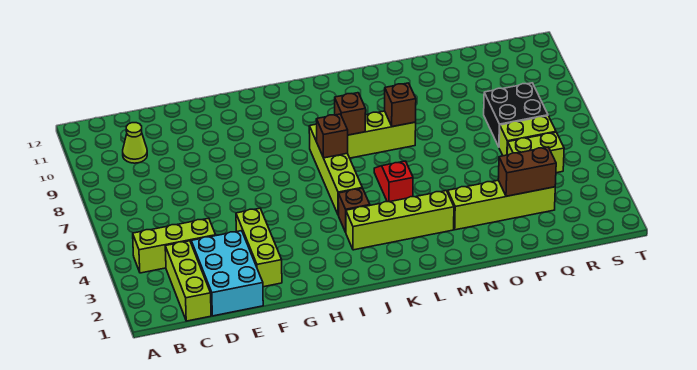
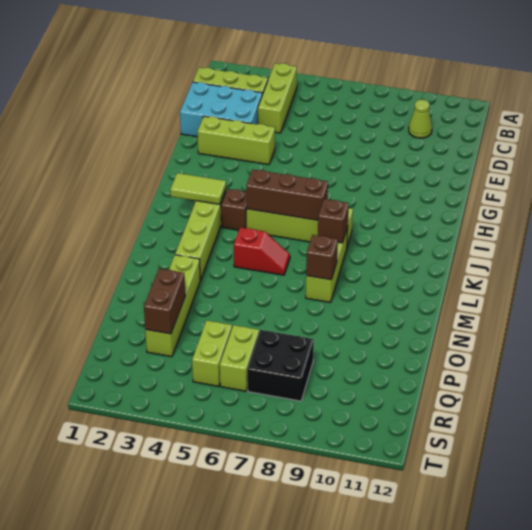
none -> lime 1x2 tile [170,173,226,204]
brown 1x1 brick [316,114,348,158] -> brown 1x3 brick [246,169,328,220]

